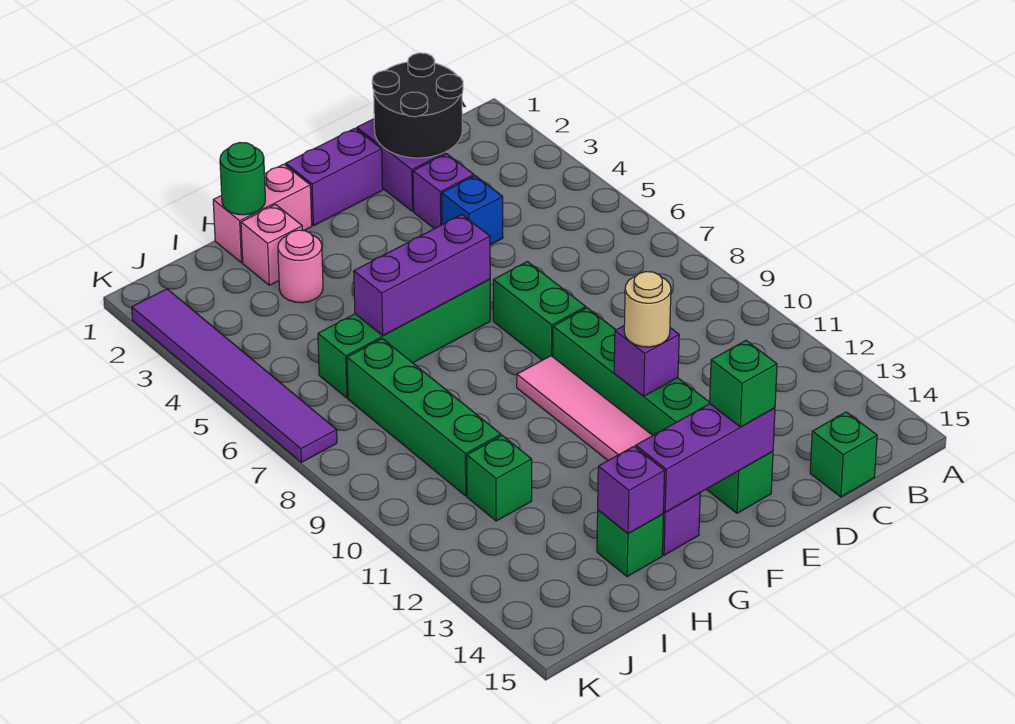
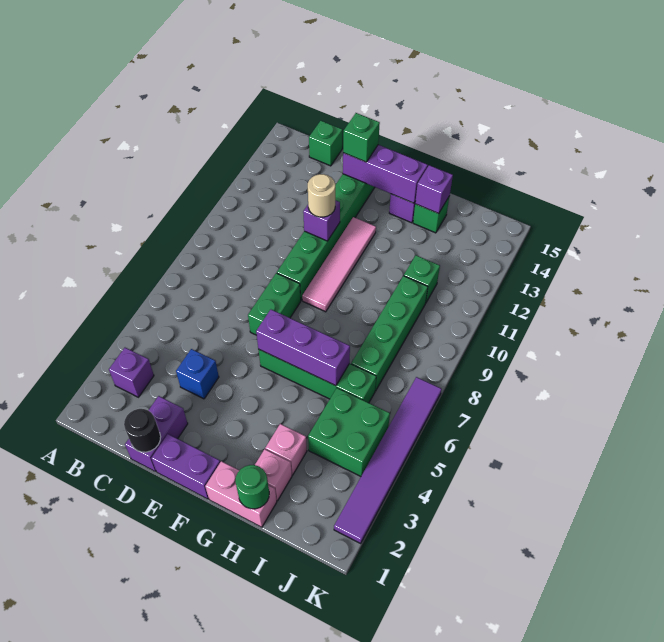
black 2x2 round brick [372,53,463,158] -> black 1x1 round brick [124,409,161,452]
purple 1x1 brick [413,154,474,229] -> purple 1x1 brick moved to [109,348,154,397]
pink 1x1 round brick [278,230,323,303] -> pink 1x1 brick [265,424,307,475]
none -> green 2x2 brick [308,388,390,476]

